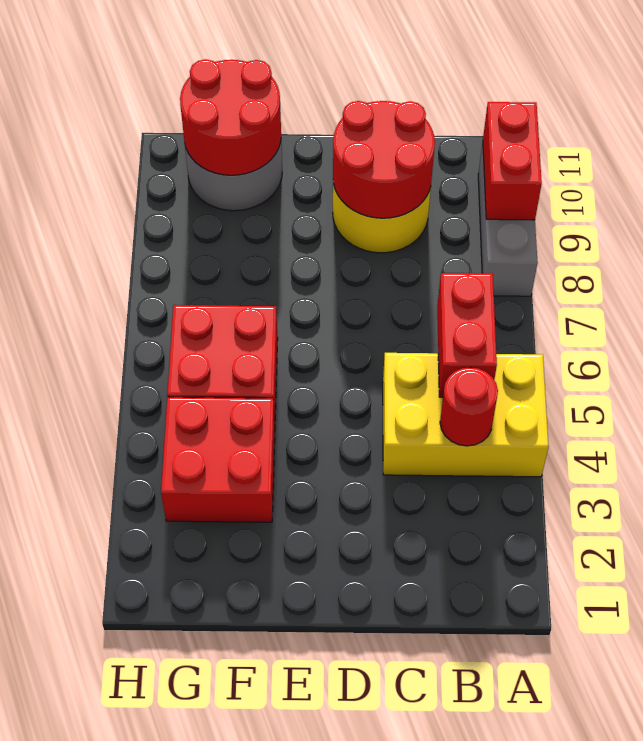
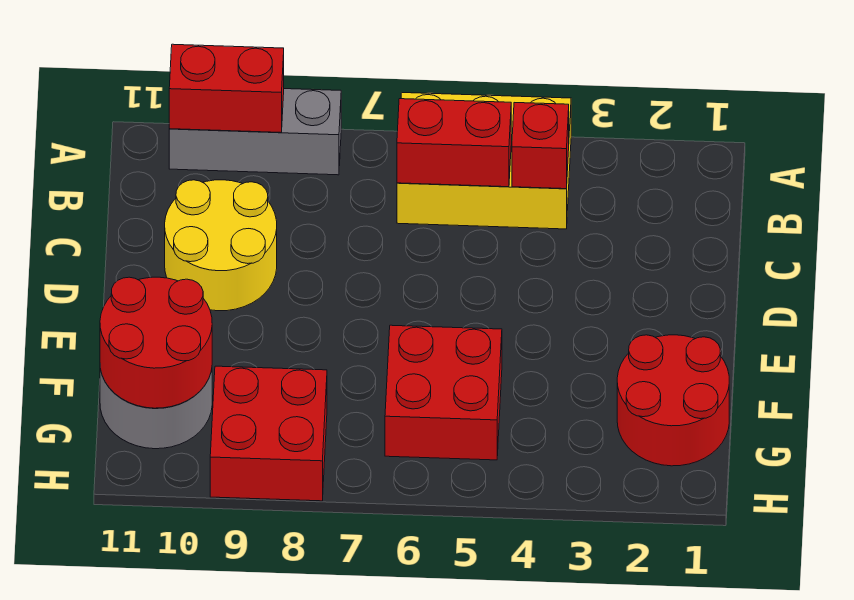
yellow 2x3 brick [383,353,549,477] -> yellow 2x3 brick turned to [397,93,571,229]
red 1x1 round brick [440,367,498,446] -> red 1x1 brick [512,103,569,189]
red 2x2 round brick [333,101,435,218] -> red 2x2 round brick moved to [617,335,729,466]
red 2x2 brick [161,397,275,522] -> red 2x2 brick moved to [210,366,327,501]

